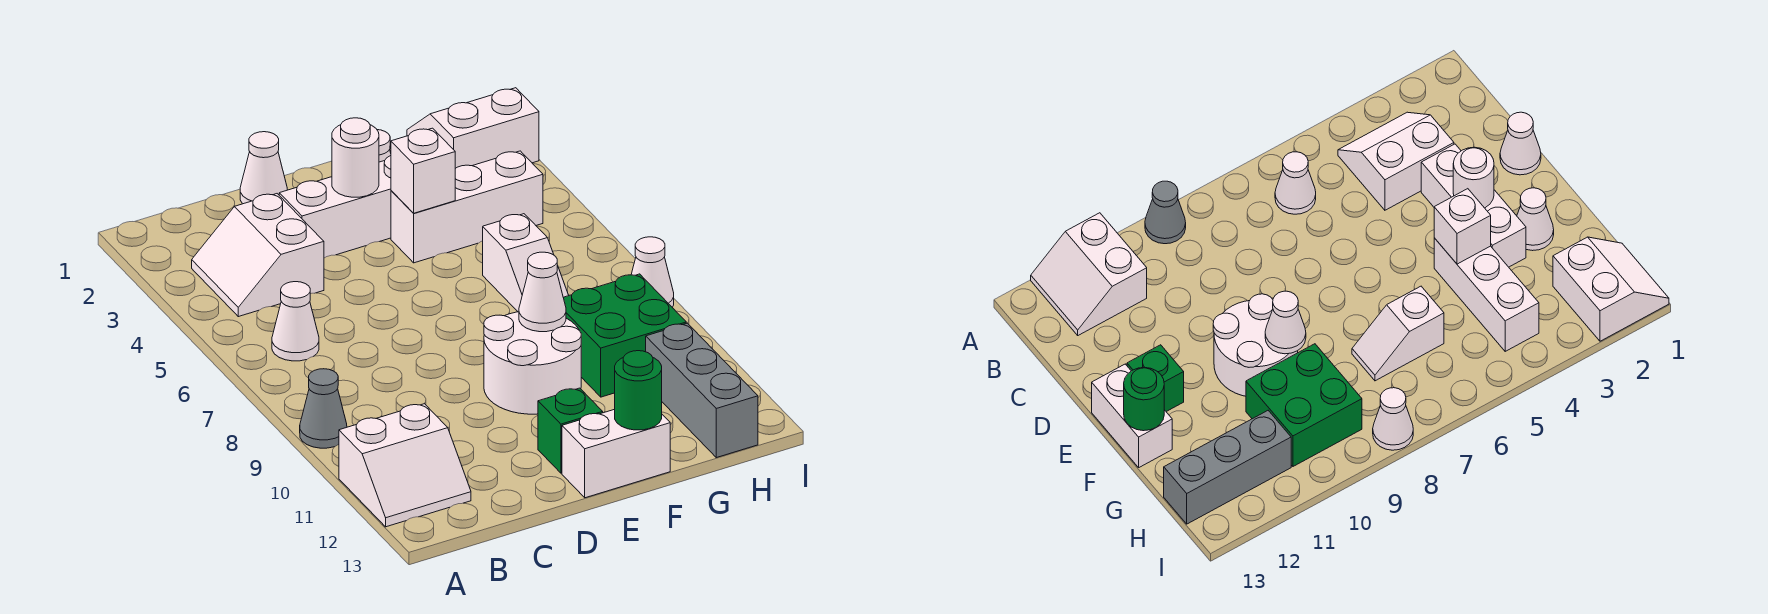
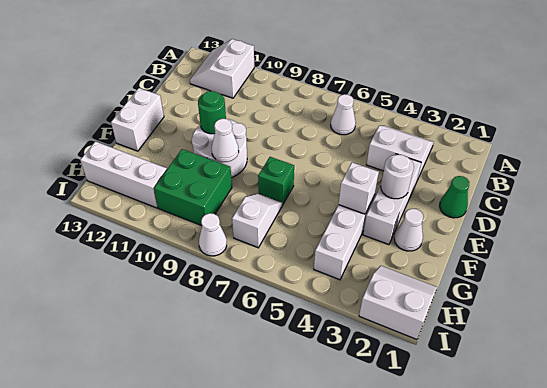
grey 1x1 cone [300,369,347,448] -> none
white 1x1 cone [240,132,287,204] -> green 1x1 cone [439,176,469,218]
green 1x1 brick [538,388,603,473] -> green 1x1 brick moved to [258,157,294,205]
green 1x1 round brick [615,351,662,430] -> green 1x1 round brick moved to [198,91,226,134]
white 1x2 slope [483,214,569,312] -> white 1x2 slope turned to [232,194,282,248]
white 2x2 slope [407,88,539,168] -> white 2x2 slope turned to [359,266,437,340]
grey 1x3 brick [646,323,758,458] -> white 1x3 brick [80,141,167,208]

